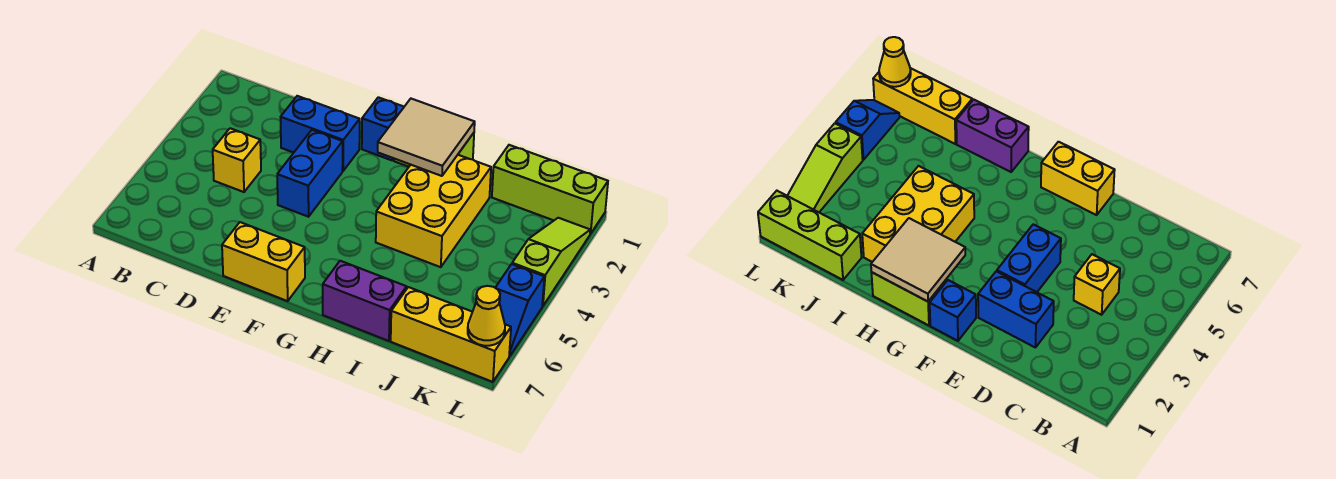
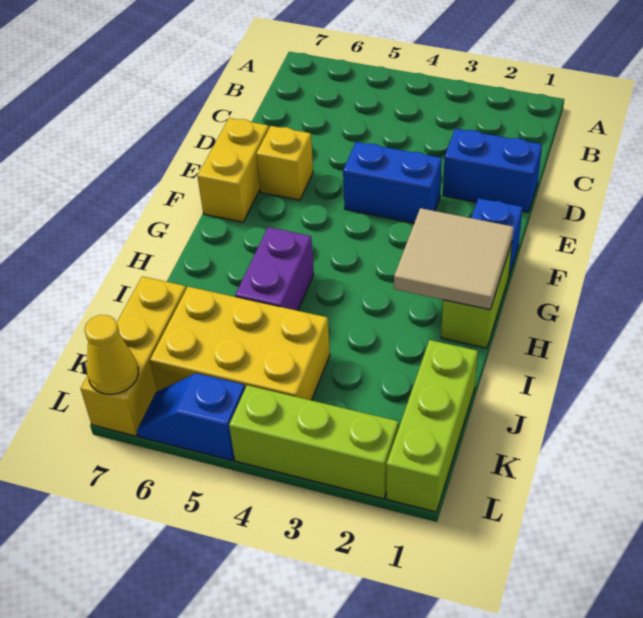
yellow 1x1 brick [213,128,261,192] -> yellow 1x1 brick moved to [256,126,313,200]
blue 1x2 brick [281,96,360,171] -> blue 1x2 brick turned to [443,128,542,212]
yellow 2x3 brick [376,155,491,267] -> yellow 2x3 brick moved to [150,287,330,400]
purple 1x2 brick [323,261,407,341] -> purple 1x2 brick moved to [235,227,314,311]
lime 1x3 slope [512,218,590,306] -> lime 1x3 brick [229,385,398,499]

